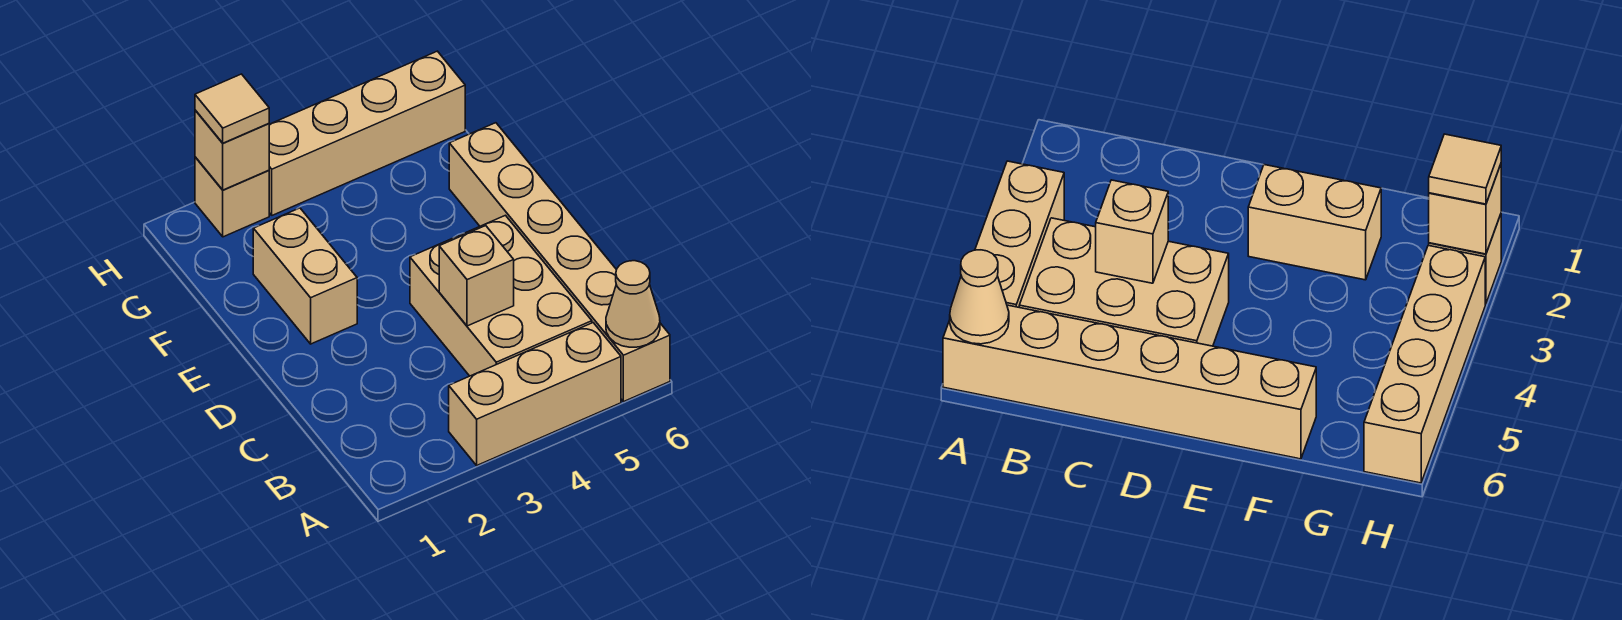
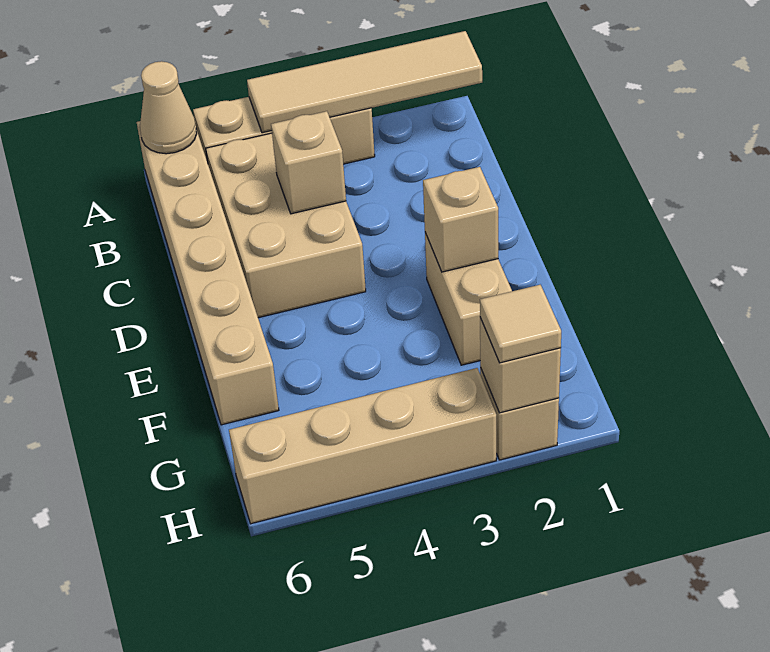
none -> tan 1x4 tile [247,31,482,133]
none -> tan 1x1 brick [423,167,498,272]

